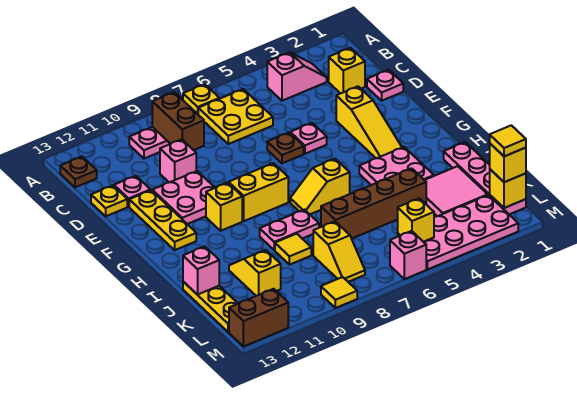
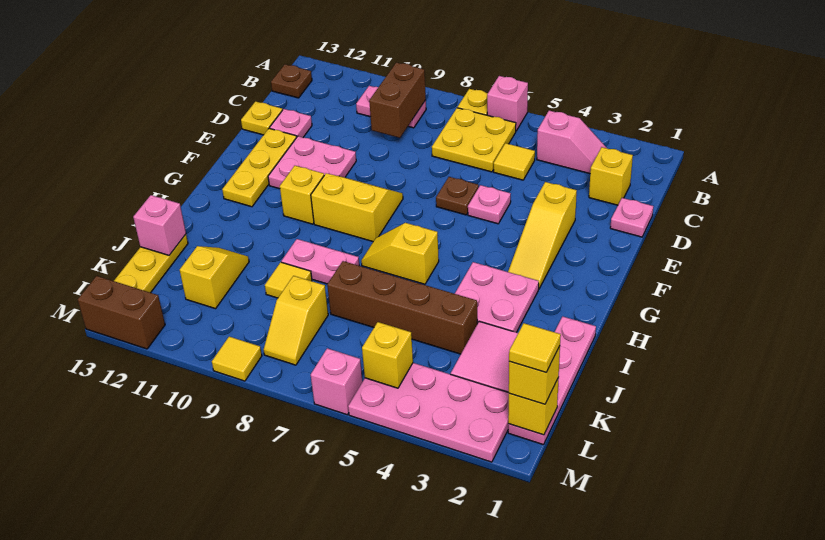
none -> yellow 1x1 tile [494,143,535,180]
pink 1x1 brick [160,139,196,182] -> pink 1x1 brick moved to [487,76,528,131]

